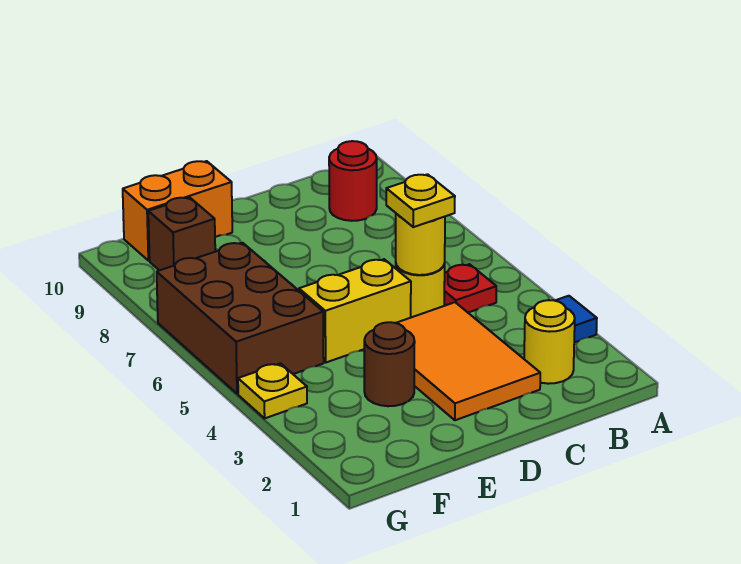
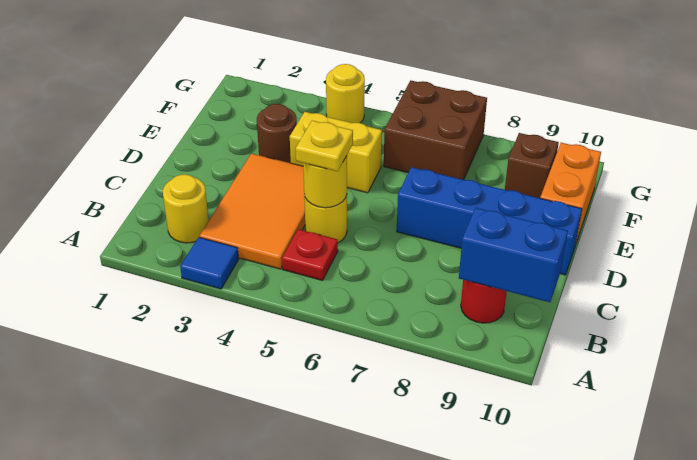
none -> blue 1x2 brick [459,208,568,302]
orange 2x3 tile [397,302,540,420] -> orange 2x3 tile turned to [200,153,305,269]
yellow 1x2 brick [299,259,411,362] -> yellow 1x2 brick turned to [290,112,382,193]
none -> blue 1x4 brick [397,167,582,275]
brown 2x3 brick [157,243,324,394] -> brown 2x2 brick [384,80,487,180]
yellow 1x1 plate [238,363,307,418] -> yellow 1x1 round brick [326,64,365,123]

